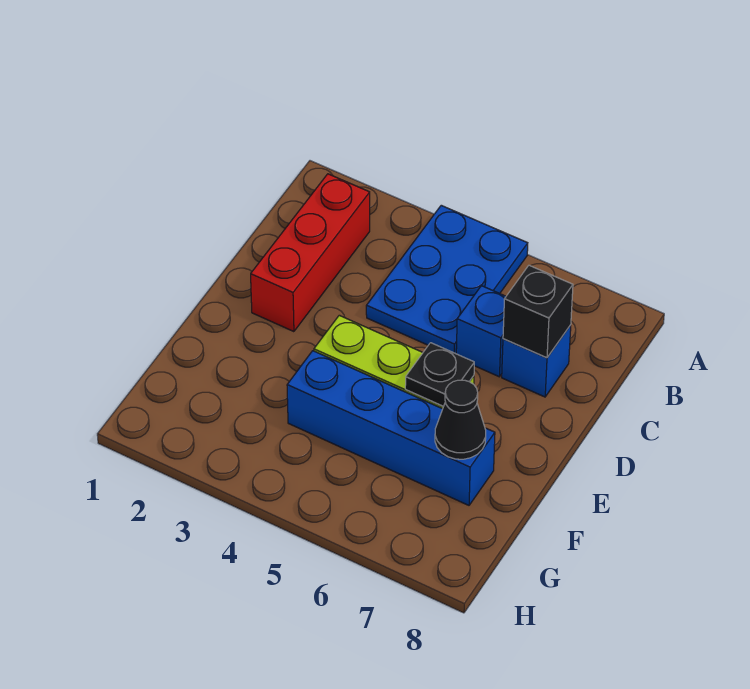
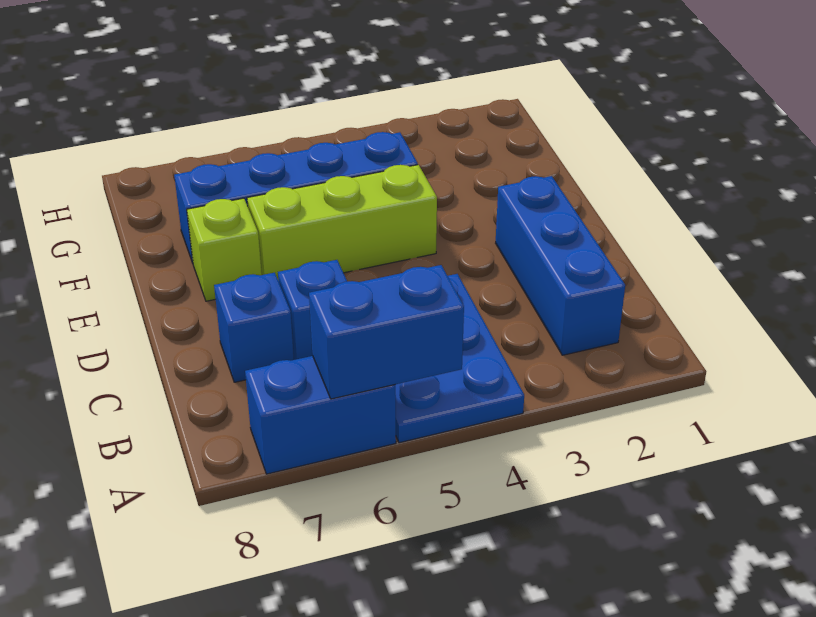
none -> blue 1x2 brick [309,265,464,399]
none -> blue 1x2 brick [245,356,396,474]
red 1x3 brick [251,174,370,332] -> blue 1x3 brick [496,176,625,355]
black 1x1 brick [503,265,573,358] -> none
black 1x1 plate [405,343,474,406] -> none
none -> lime 1x1 brick [187,198,262,301]
black 1x1 cone [435,380,486,459] -> none

